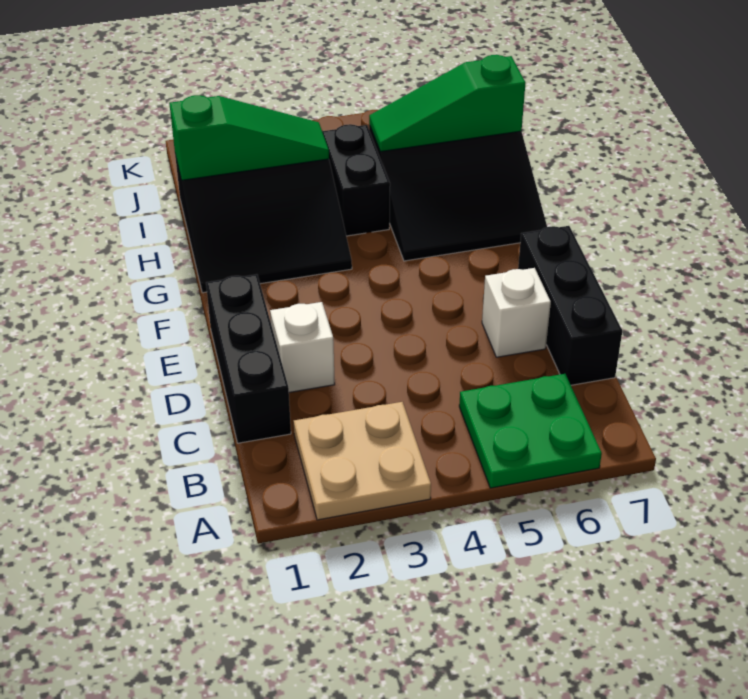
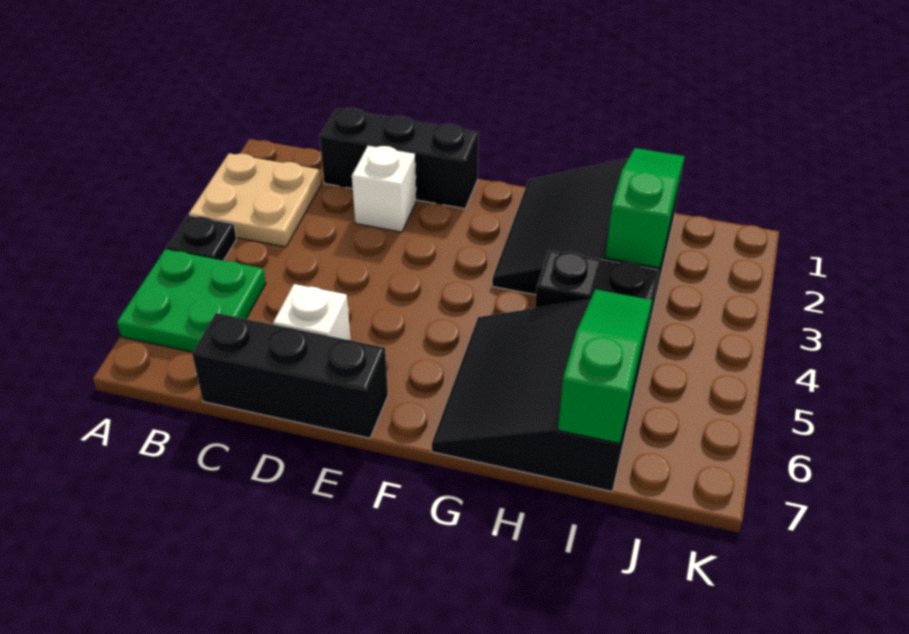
none -> black 1x1 plate [166,215,236,261]
green 1x3 slope [169,95,329,180] -> green 1x3 slope turned to [605,148,685,268]

